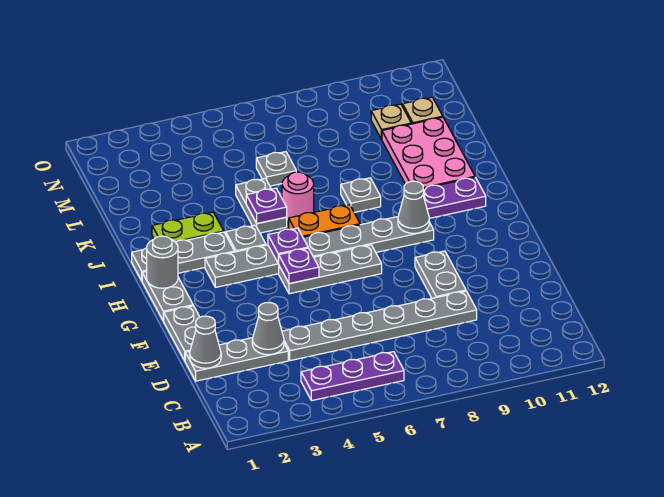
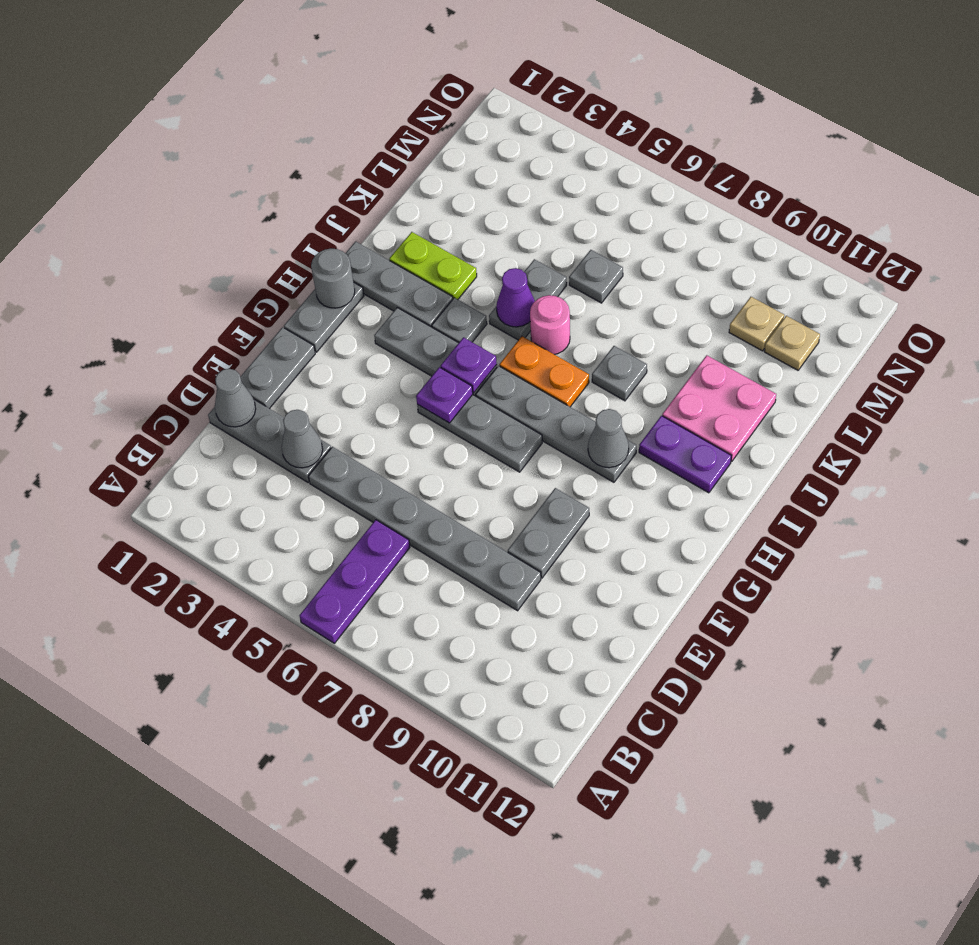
purple 1x3 plate [301,352,404,401] -> purple 1x3 plate turned to [300,520,410,643]
purple 1x1 plate [246,188,287,223] -> purple 1x1 cone [496,268,535,327]
pink 2x3 plate [382,117,475,189] -> pink 2x2 plate [662,355,776,462]

